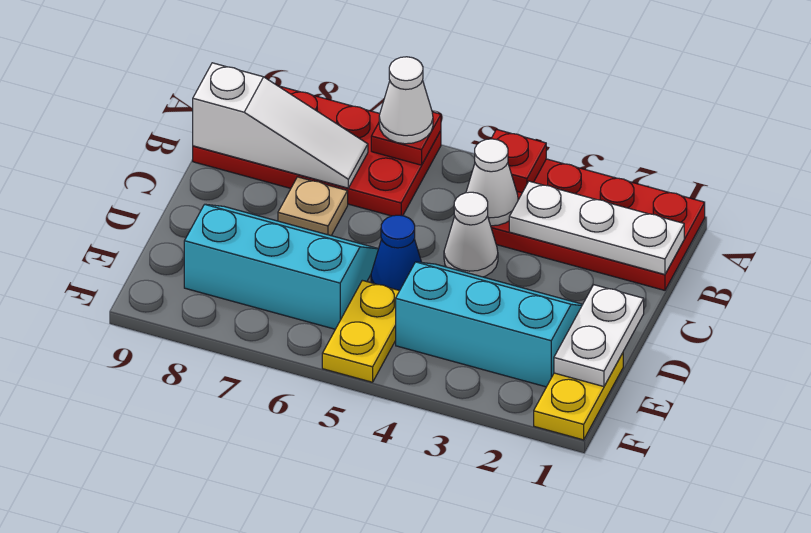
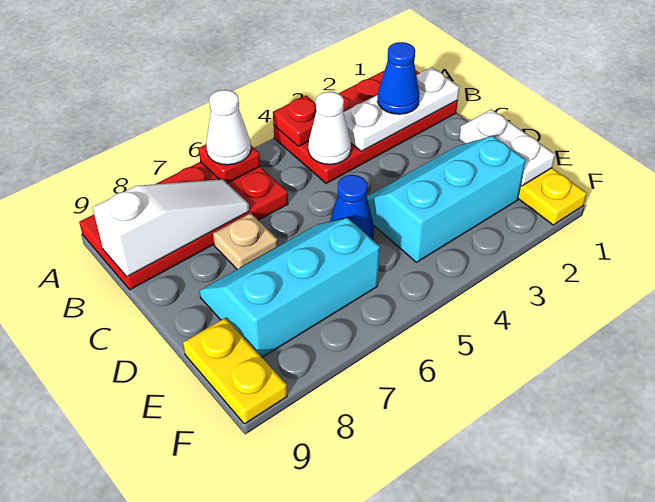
none -> blue 1x1 cone [377,42,420,114]
white 1x1 cone [444,192,498,277] -> none
yellow 1x2 plate [322,280,399,382] -> yellow 1x2 plate moved to [183,318,287,424]

